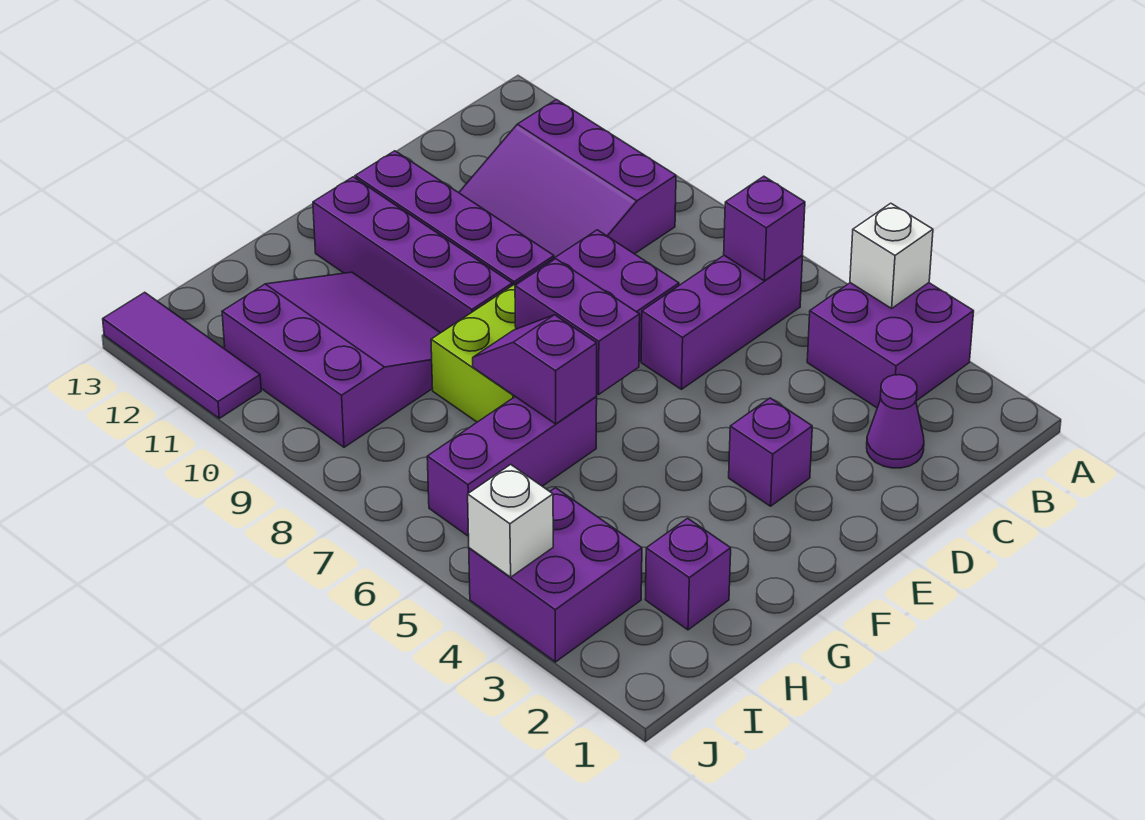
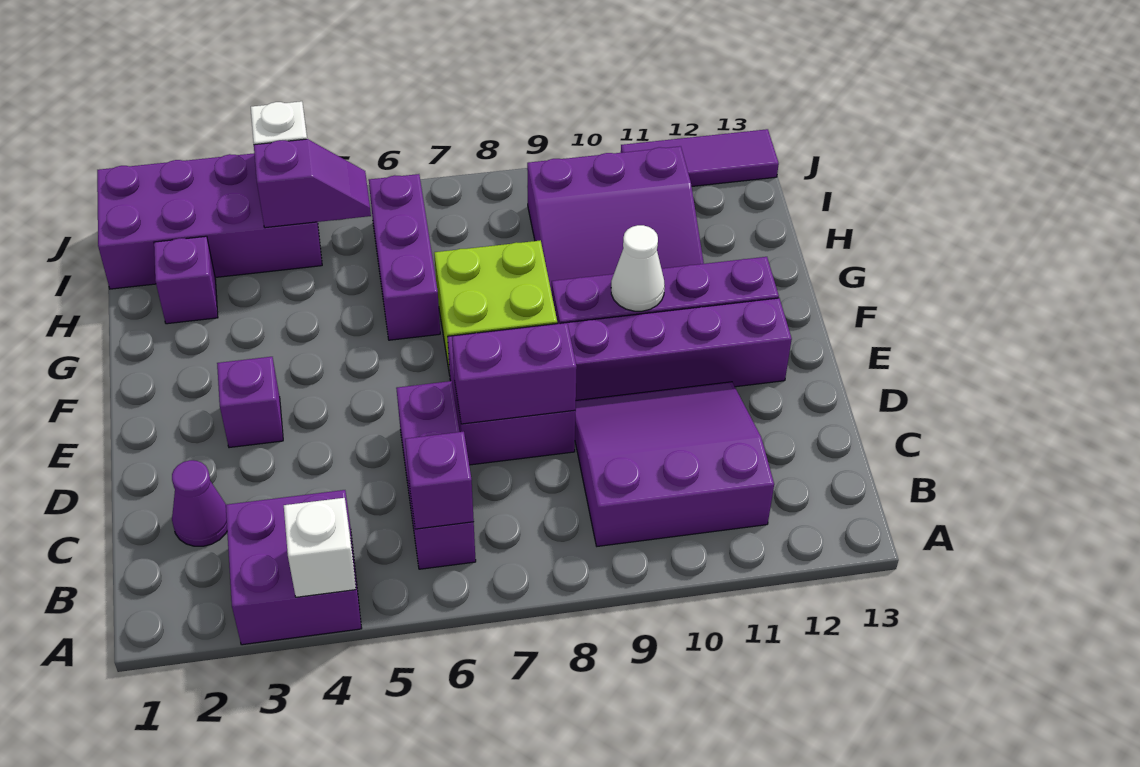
purple 1x2 brick [515,259,640,394] -> purple 1x2 brick moved to [452,323,577,424]
none -> white 1x1 cone [611,225,665,311]
purple 1x2 slope [473,315,597,424] -> purple 1x2 slope moved to [254,139,371,228]
purple 2x2 brick [469,488,642,662] -> purple 2x4 brick [97,153,322,289]

